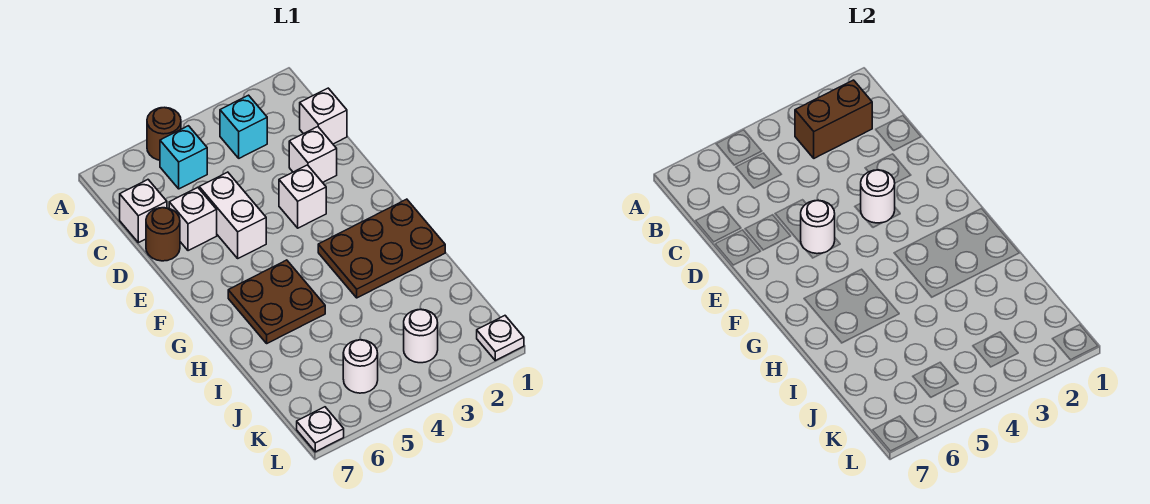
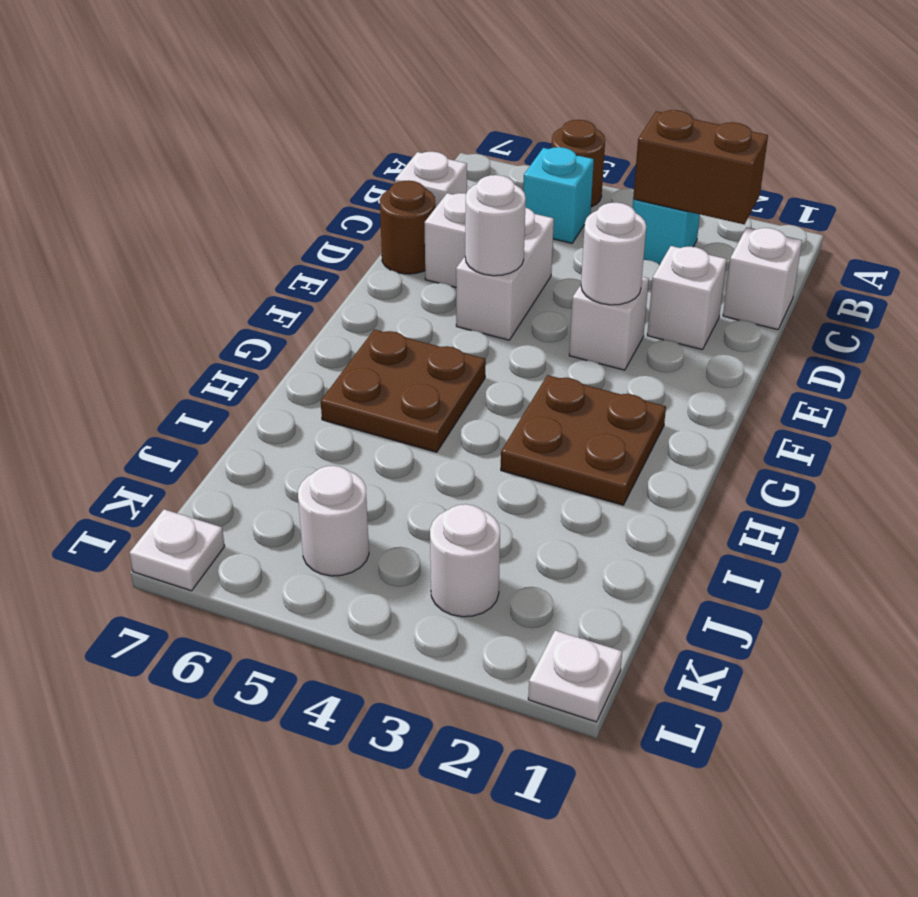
brown 2x3 plate [318,199,445,298] -> brown 2x2 plate [501,375,666,505]

